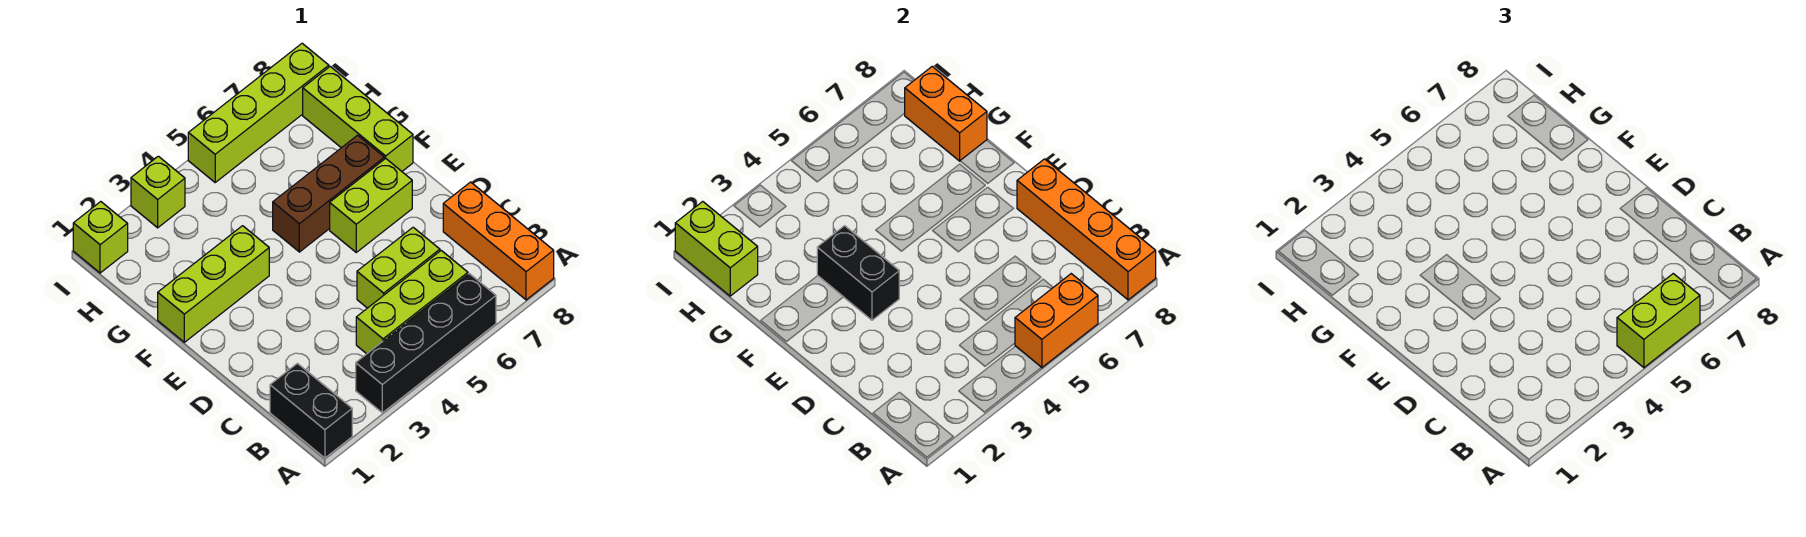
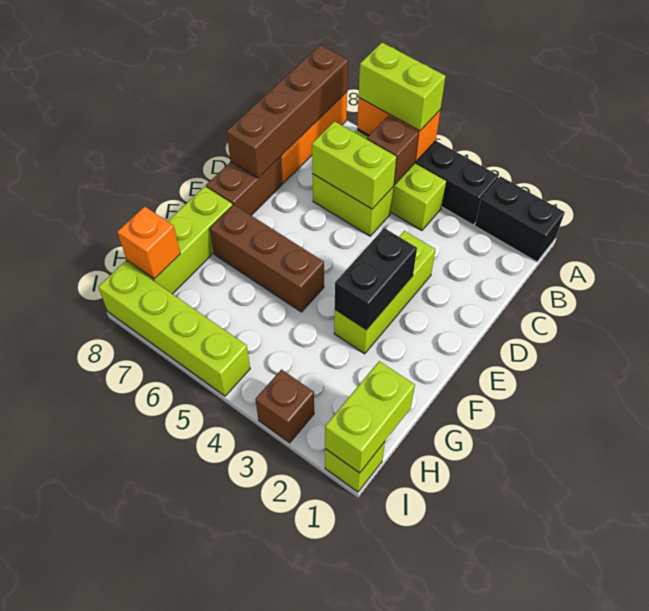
black 1x2 brick [270,363,352,458] -> black 1x2 brick turned to [475,176,565,262]
orange 1x4 brick [1017,159,1156,300] -> brown 1x4 brick [226,45,348,178]
none -> brown 1x1 brick [367,116,419,185]
none -> brown 1x2 brick [206,157,282,215]
lime 1x2 brick [330,158,412,252] -> lime 1x2 brick moved to [312,121,396,209]
lime 1x3 brick [158,226,269,342] -> lime 1x3 brick turned to [334,231,435,354]
orange 1x2 brick [904,67,987,161] -> orange 1x1 brick [117,206,180,279]
lime 1x1 brick [131,156,185,228] -> brown 1x1 brick [255,370,314,443]

